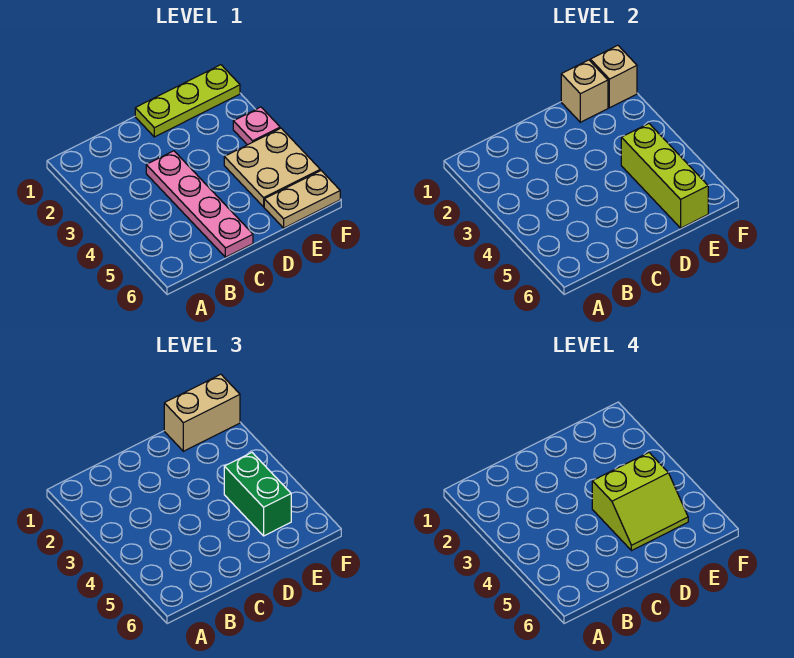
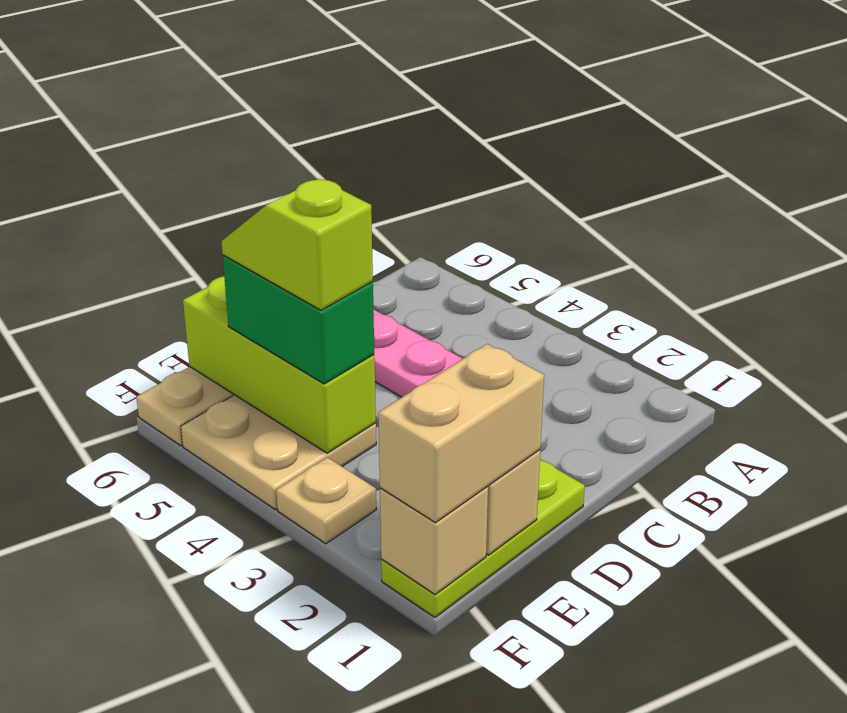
lime 2x2 slope [592,453,688,551] -> lime 1x2 slope [222,179,373,310]
pink 1x1 plate [233,107,280,145] -> tan 1x1 plate [276,457,376,544]

